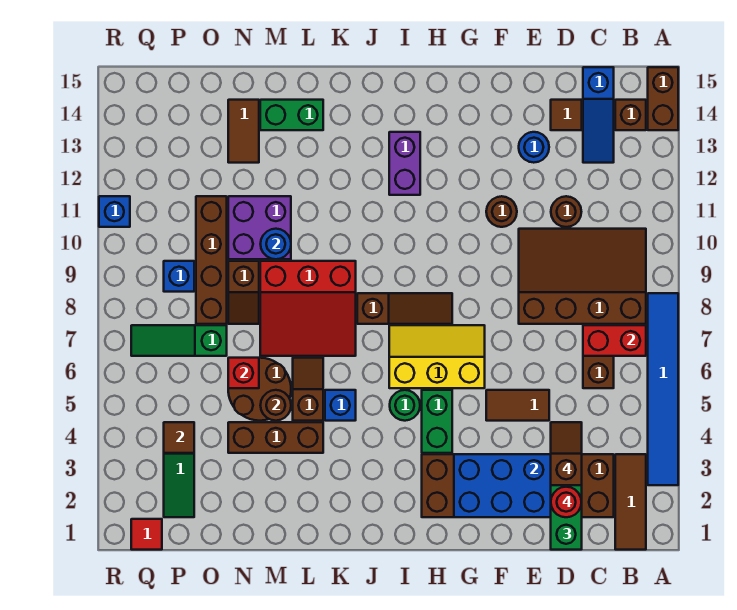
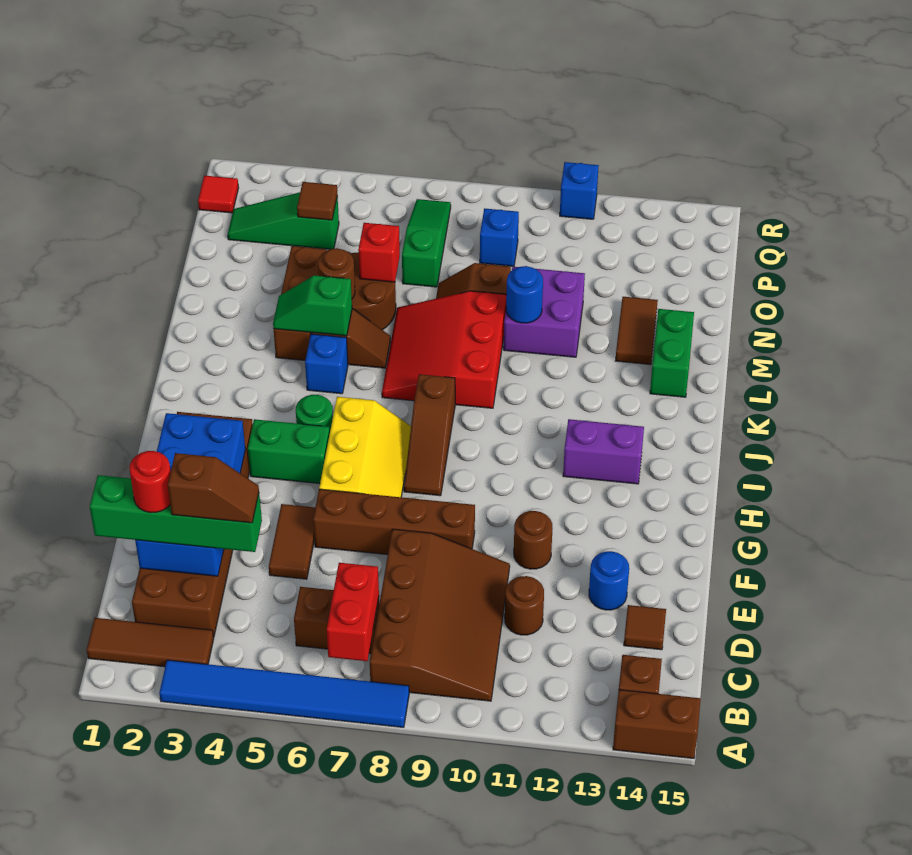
blue 1x3 slope [583,67,614,163] -> none
none -> green 1x2 slope [273,275,352,336]
brown 1x2 tile [228,100,259,163] -> brown 1x2 tile turned to [615,297,658,365]
brown 1x4 brick [196,196,227,324] -> brown 1x4 brick moved to [313,489,475,555]

